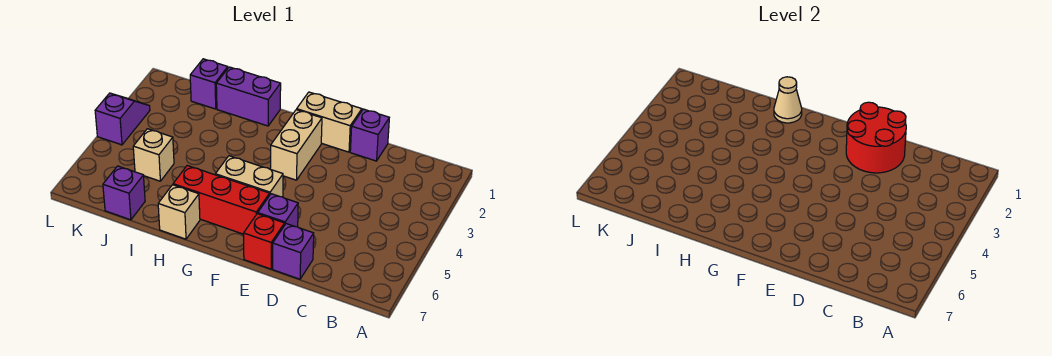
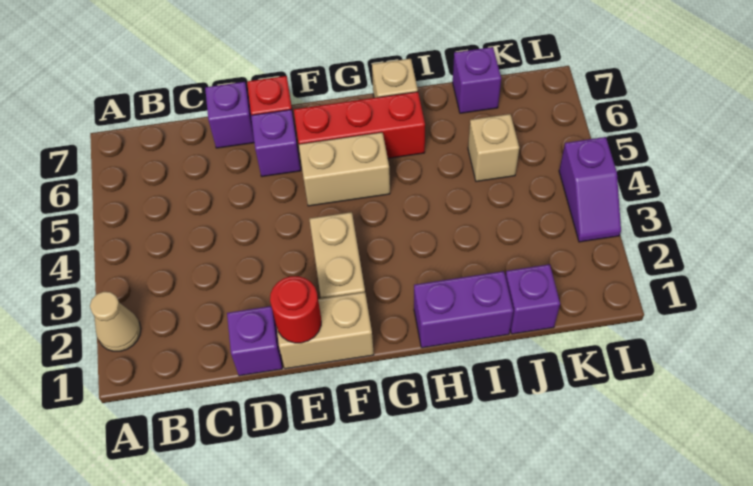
red 2x2 round brick [846,102,906,173] -> red 1x1 round brick [270,276,321,343]
tan 1x1 cone [774,77,802,123] -> tan 1x1 cone moved to [90,292,141,351]

